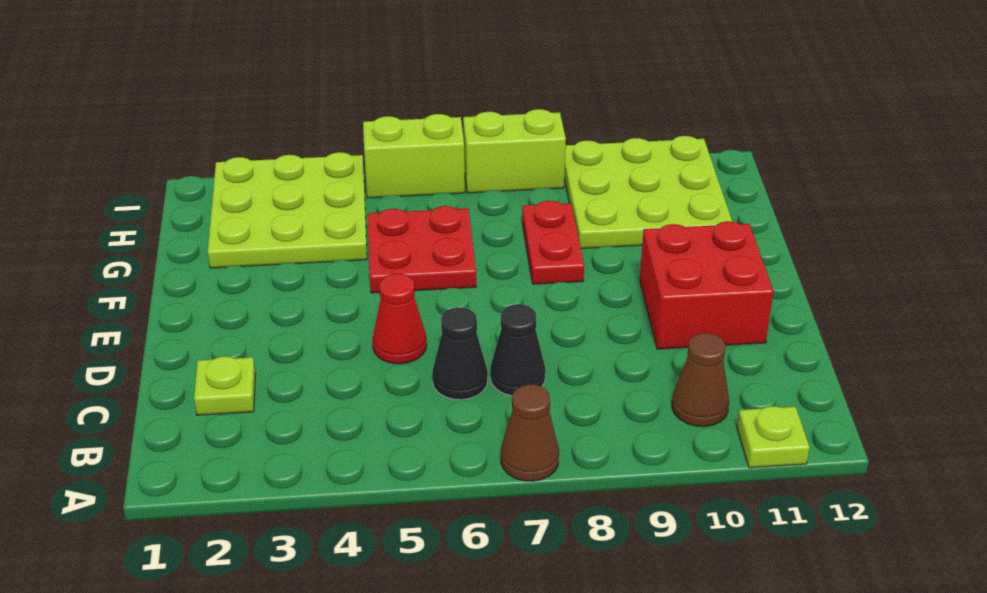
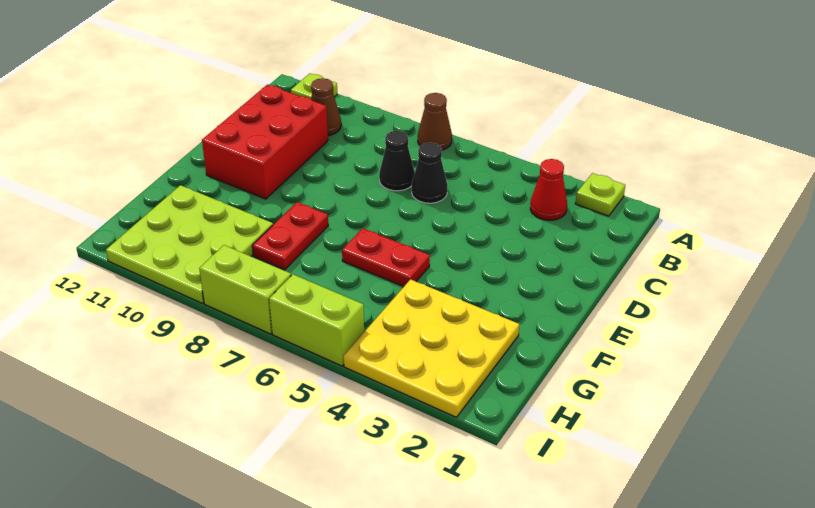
lime 1x1 plate [194,356,256,415] -> lime 1x1 plate moved to [575,173,625,216]
red 1x1 cone [373,274,427,364] -> red 1x1 cone moved to [530,159,567,220]
red 2x2 brick [640,221,773,349] -> red 2x3 brick [202,85,328,199]
red 2x2 plate [367,206,476,293] -> red 1x2 plate [342,228,430,287]
lime 3x3 plate [208,152,367,268] -> yellow 3x3 plate [344,279,519,417]

